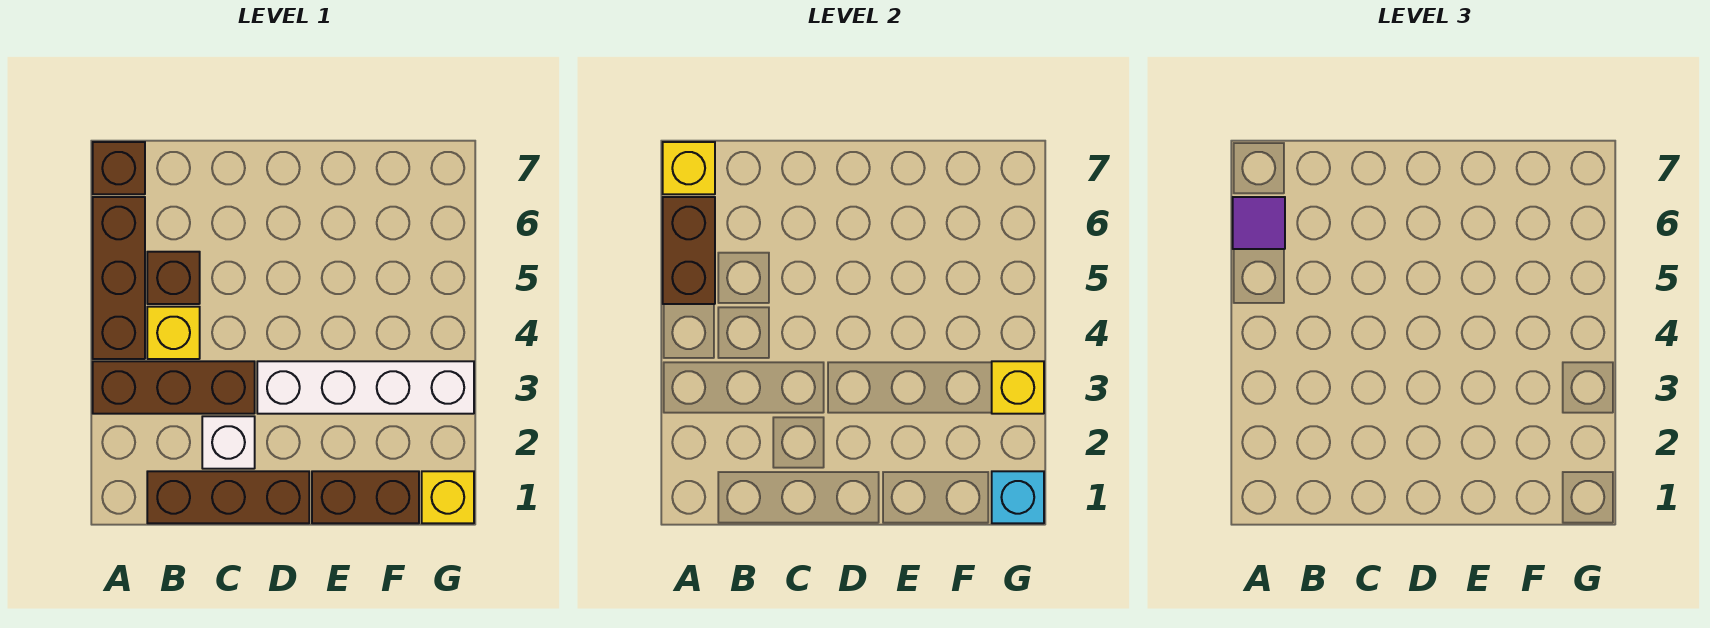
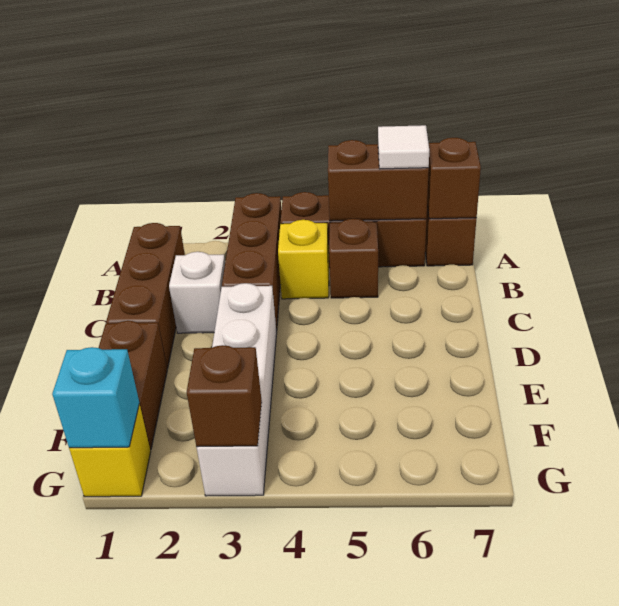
purple 1x1 tile [1233,197,1285,249] -> white 1x1 tile [378,125,429,169]
yellow 1x1 brick [663,142,715,194] -> brown 1x1 brick [427,138,481,219]
yellow 1x1 brick [992,361,1044,414] -> brown 1x1 brick [187,345,262,447]

